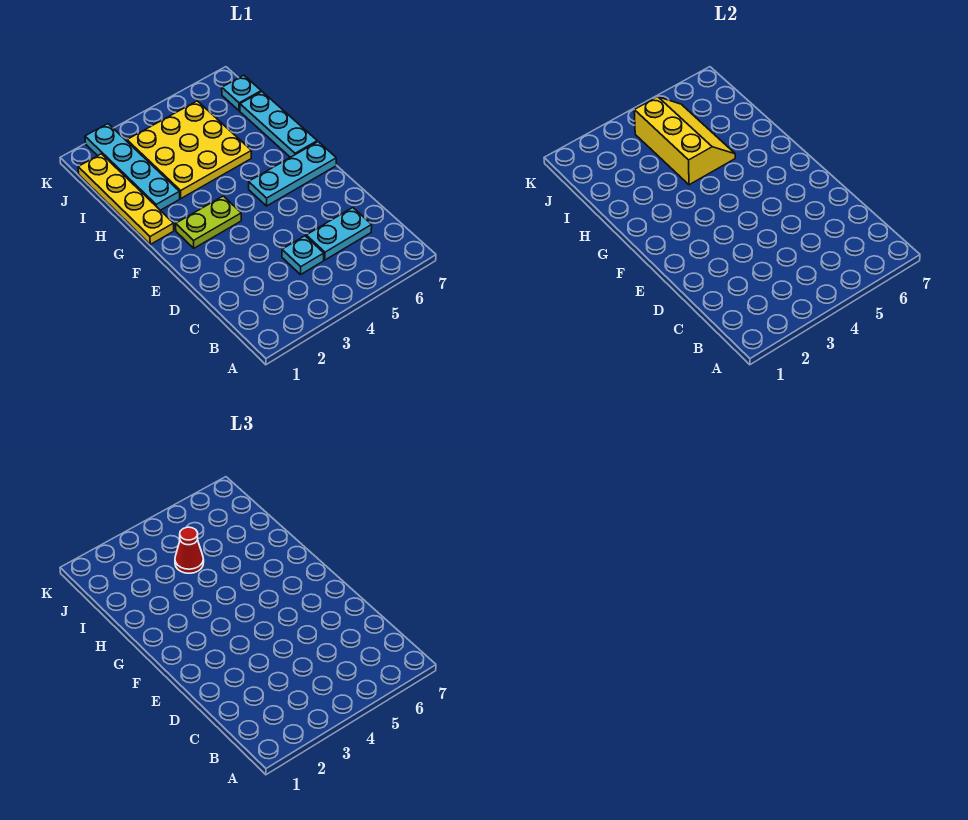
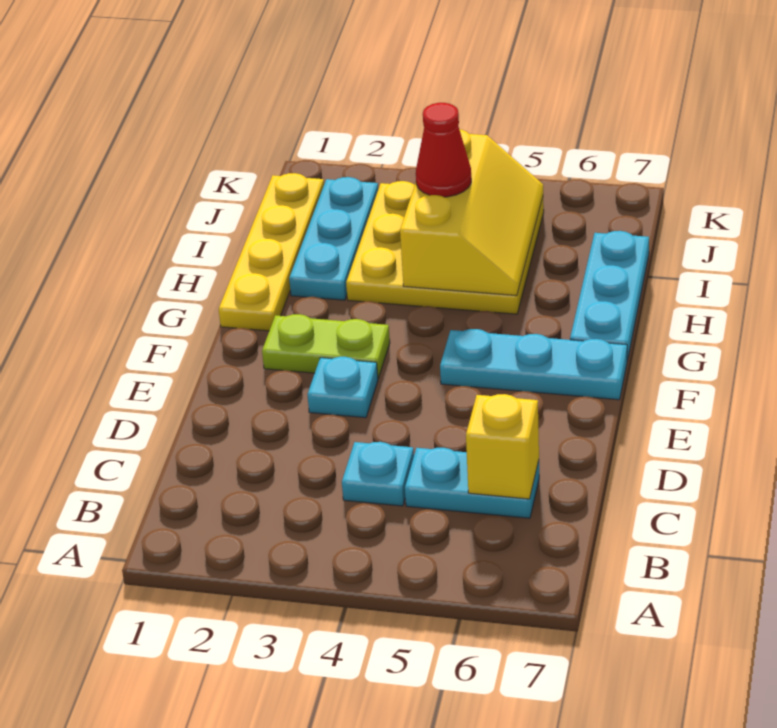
none -> yellow 1x1 brick [466,394,539,499]
cyan 1x4 plate [85,124,180,210] -> cyan 1x3 plate [289,177,378,300]
cyan 1x1 plate [222,75,261,111] -> cyan 1x1 plate moved to [307,357,378,418]

